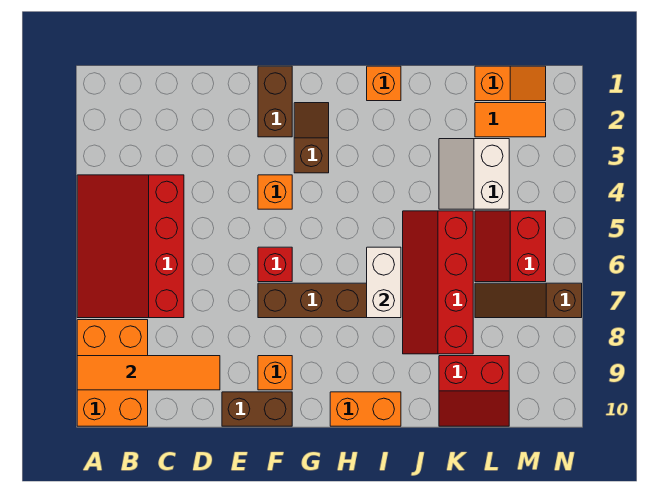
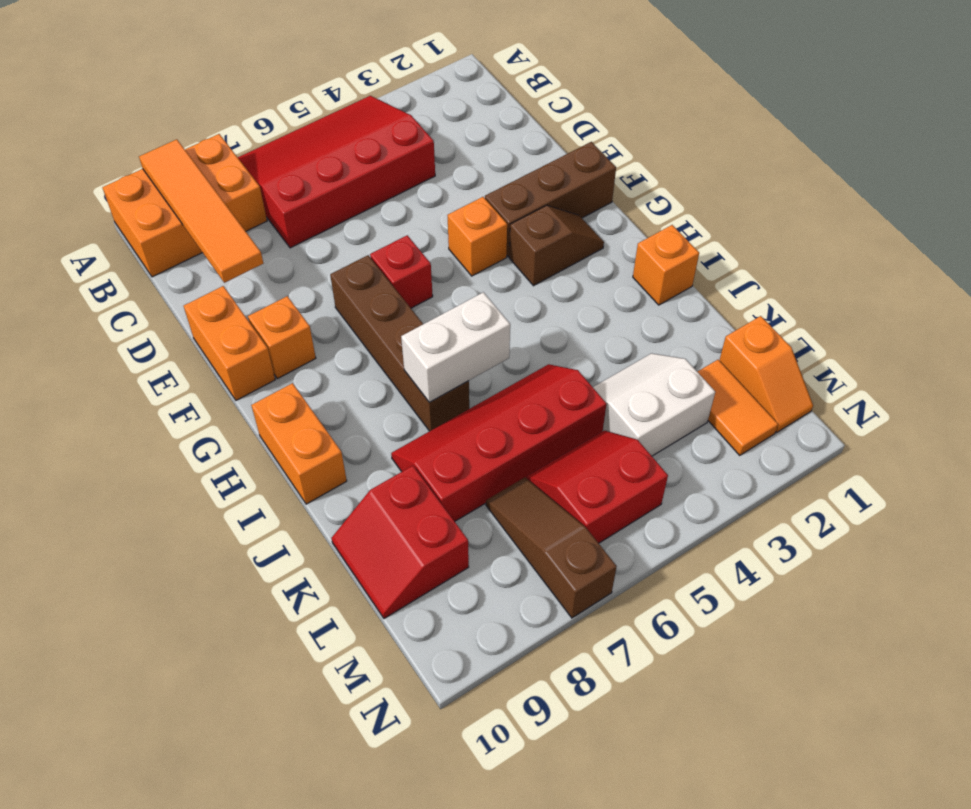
brown 1x2 brick [222,392,292,426] -> orange 1x2 brick [184,286,275,400]
brown 1x2 brick [258,66,292,137] -> brown 1x3 brick [485,142,616,257]

